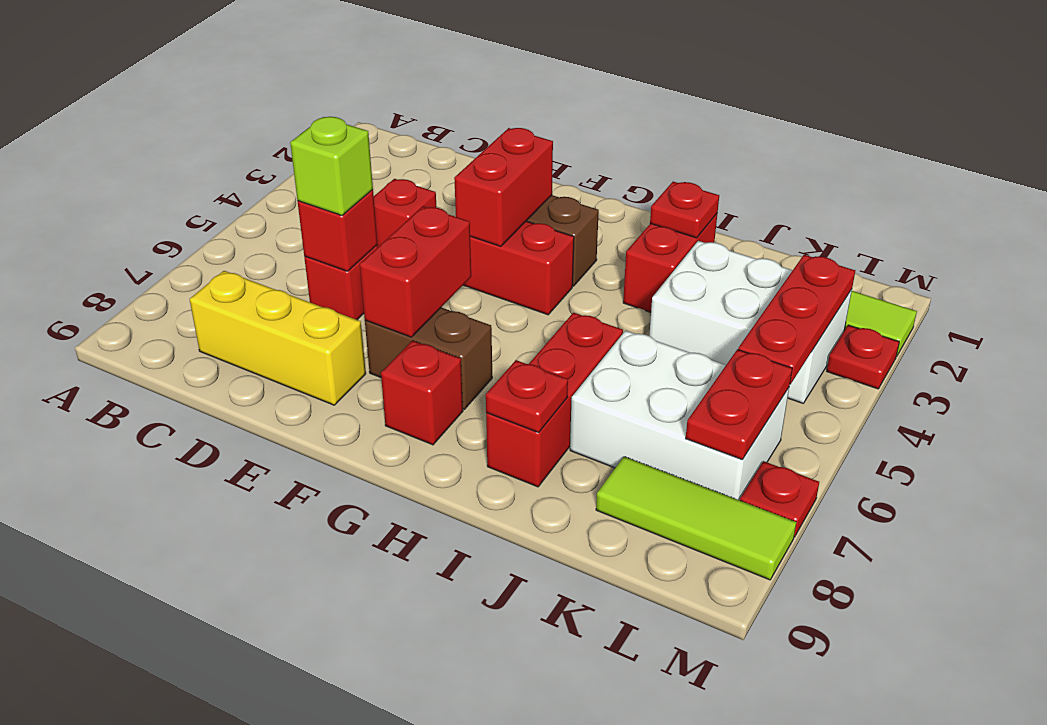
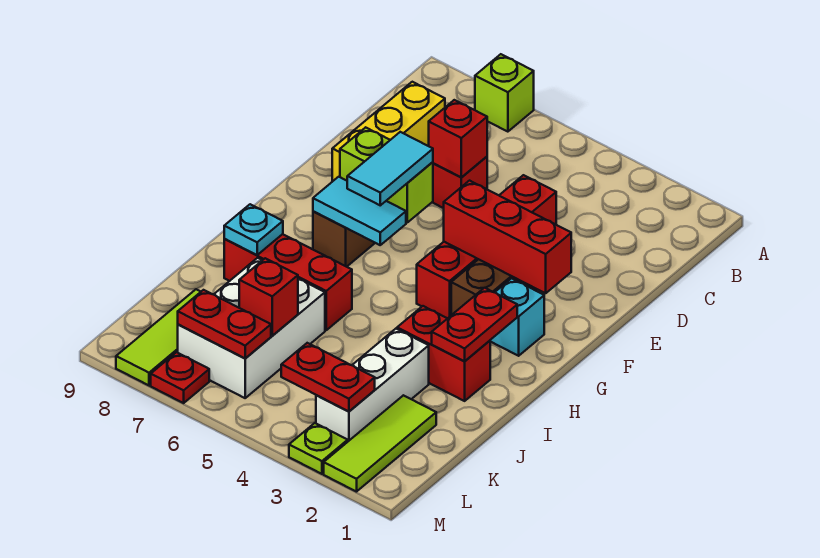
lime 1x1 brick [290,117,373,216] -> lime 1x1 brick moved to [475,54,534,132]
red 1x2 brick [454,128,553,246] -> red 1x3 brick [444,181,571,293]
red 1x2 brick [360,206,471,337] -> lime 1x2 brick [340,127,433,222]
none -> cyan 1x2 tile [347,132,433,205]
none -> cyan 1x1 brick [490,278,544,356]
none -> cyan 1x2 tile [313,177,406,245]
red 1x1 brick [381,341,463,445] -> red 1x1 brick moved to [239,258,298,336]
red 1x1 plate [650,182,719,238] -> red 1x2 plate [432,288,517,361]
red 1x1 plate [486,360,568,433] -> cyan 1x1 plate [224,204,283,255]
white 2x3 brick [649,241,852,403] -> white 1x3 brick [316,329,429,441]
red 1x3 plate [738,255,855,384] -> red 1x2 plate [281,343,375,412]
red 1x1 plate [827,325,899,389] -> lime 1x1 plate [289,423,348,474]

